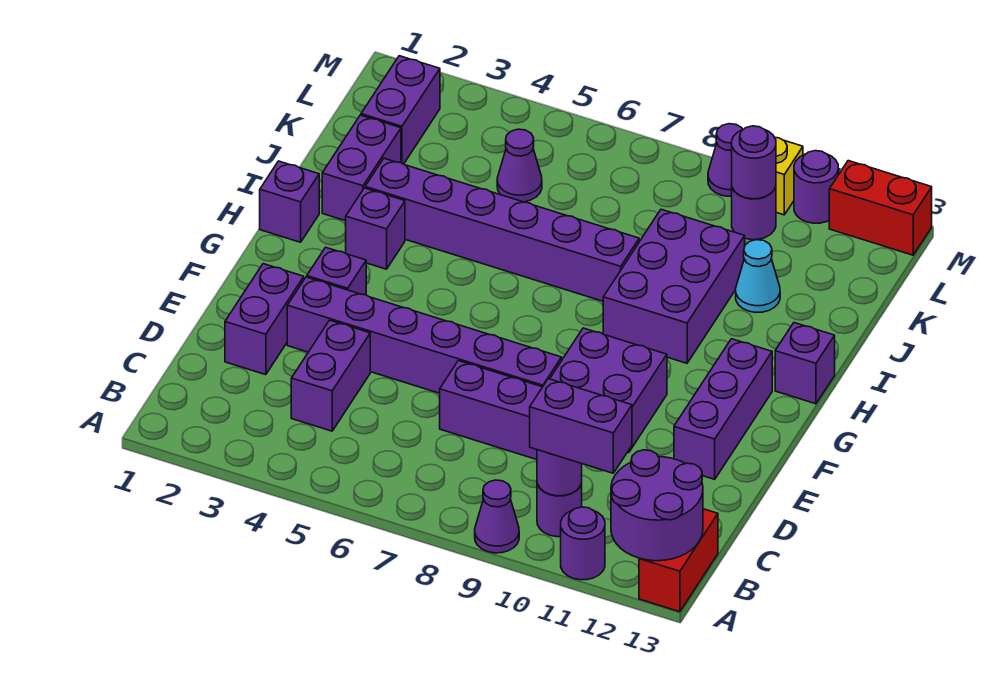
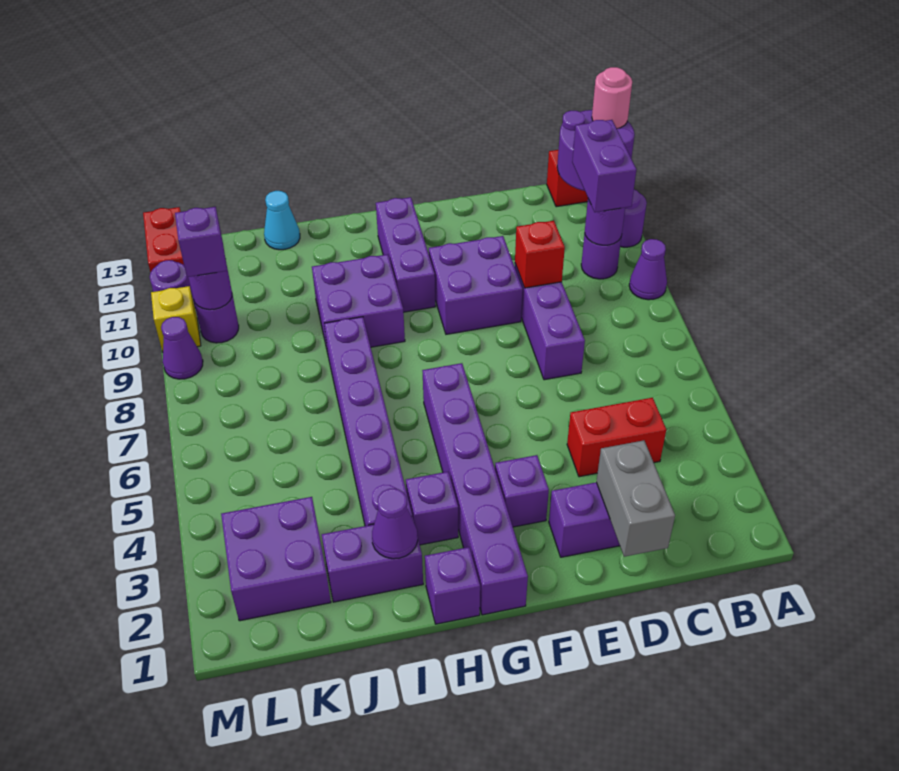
none -> pink 1x1 round brick [592,67,632,129]
purple 1x2 brick [291,320,370,431] -> red 1x2 brick [567,398,666,477]
none -> grey 1x2 brick [596,440,675,557]
none -> red 1x1 brick [515,221,565,288]
purple 1x6 brick [287,277,562,393] -> purple 1x6 brick moved to [422,363,528,615]
purple 1x3 brick [674,339,772,479] -> purple 1x3 brick turned to [376,197,436,312]
purple 2x3 brick [603,209,745,363] -> purple 2x2 brick [312,254,405,353]
purple 1x1 brick [775,323,835,404] -> purple 1x1 brick moved to [175,207,227,277]
cyan 1x1 cone [736,240,780,312] -> cyan 1x1 cone moved to [264,191,300,250]
purple 1x2 brick [361,56,440,164] -> purple 2x2 brick [221,497,331,621]
purple 1x1 cone [497,129,542,202] -> purple 1x1 cone moved to [372,489,418,559]

